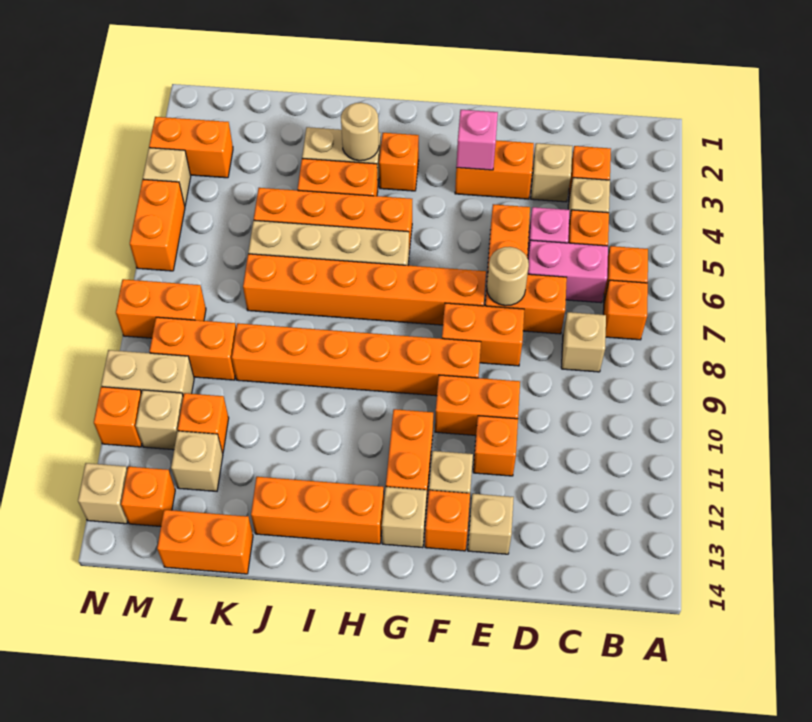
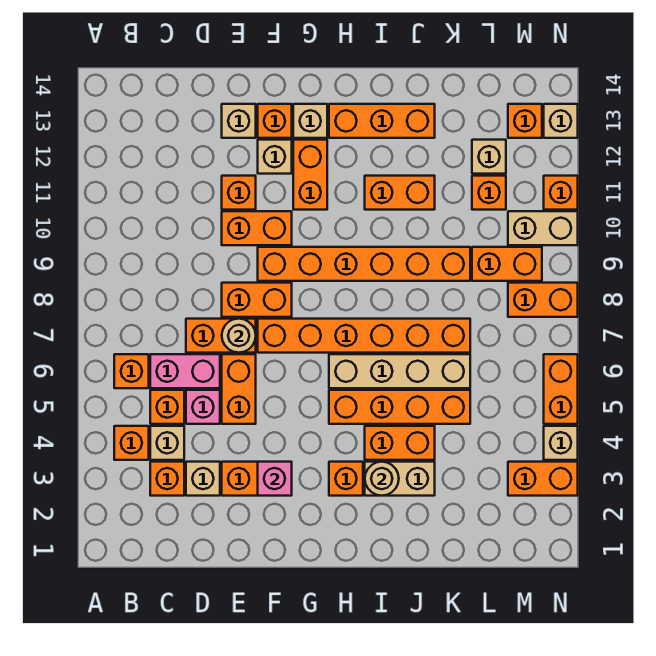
orange 1x1 brick [603,280,648,340] -> orange 1x1 brick moved to [114,426,149,460]
tan 1x1 brick [561,312,606,372] -> none
orange 1x2 brick [157,510,253,574] -> orange 1x2 brick moved to [365,176,435,210]
tan 1x1 brick [136,390,183,450] -> none

